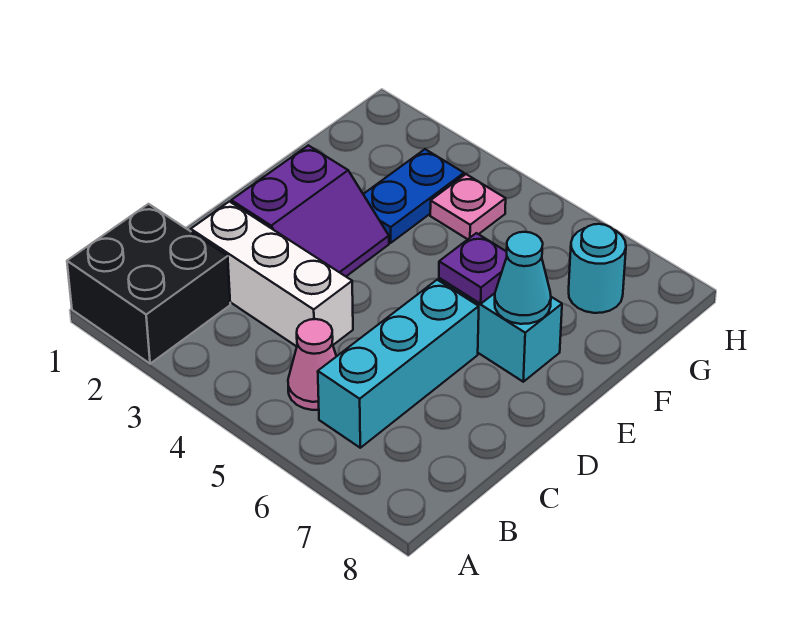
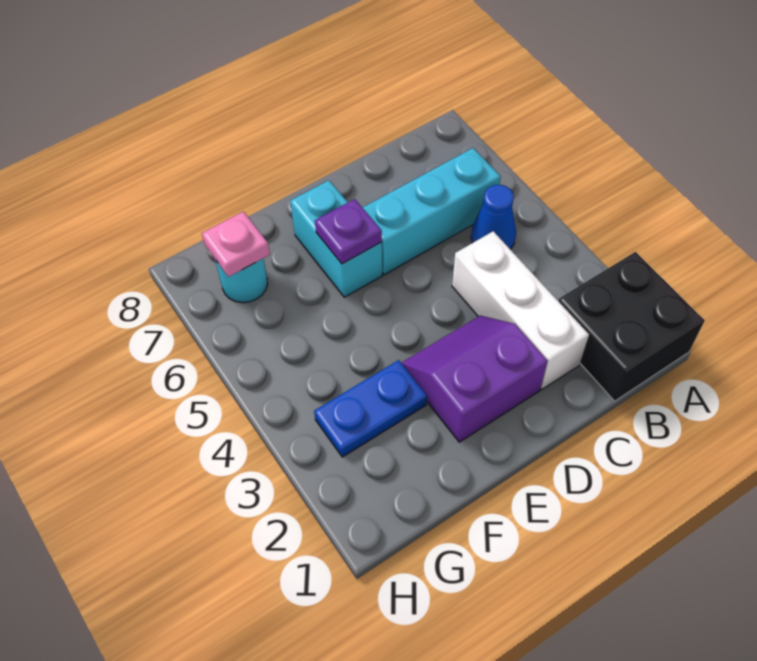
pink 1x1 cone [288,319,336,410] -> blue 1x1 cone [471,185,516,249]
cyan 1x1 cone [495,232,551,324] -> none
pink 1x1 plate [430,174,506,239] -> pink 1x1 plate moved to [202,212,270,277]

